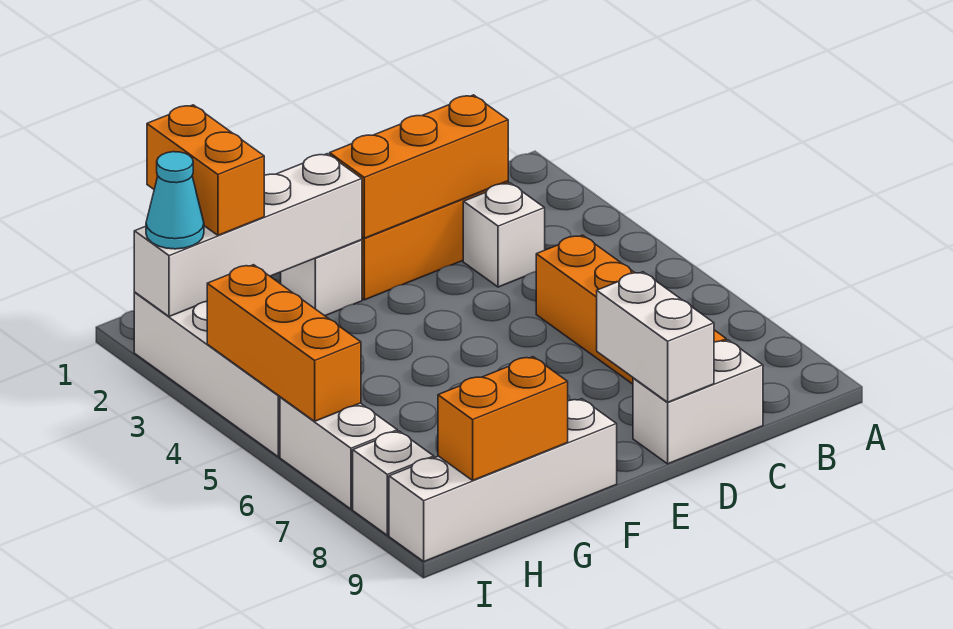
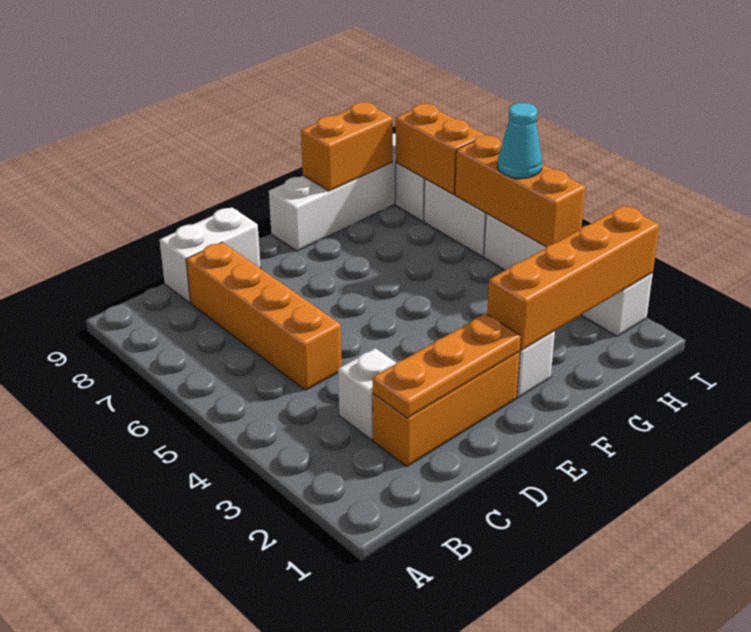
orange 1x3 brick [330,95,508,238] -> orange 1x3 plate [373,314,521,418]
white 1x2 brick [597,272,714,402] -> none
white 1x4 brick [134,154,362,317] -> orange 1x4 brick [487,206,659,350]
orange 1x2 brick [147,105,264,235] -> orange 1x2 brick moved to [396,104,485,194]
cyan 1x1 cone [146,152,204,249] -> cyan 1x1 cone moved to [498,103,542,178]

